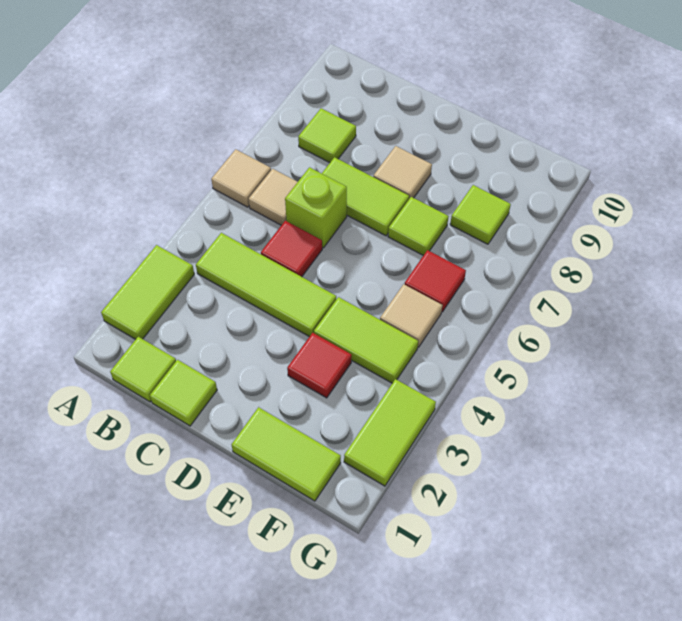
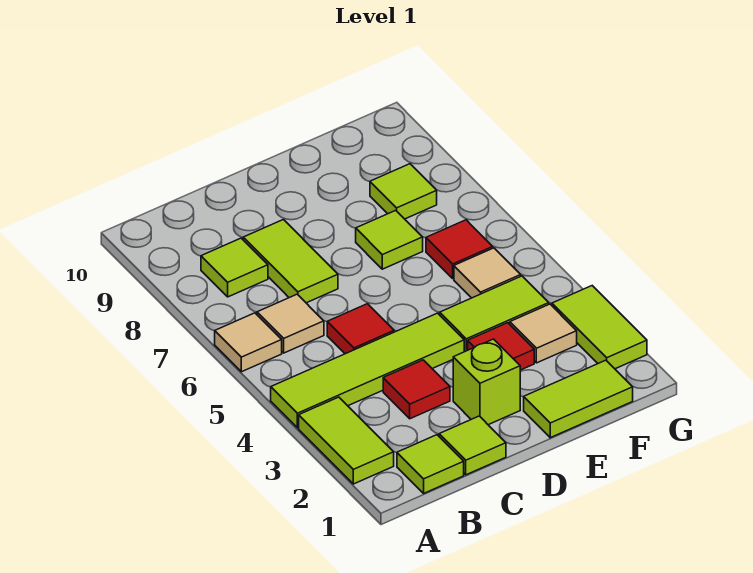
lime 1x3 tile [196,233,336,337] -> lime 1x4 tile [271,313,464,428]
none -> red 1x1 tile [383,360,450,419]
lime 1x1 brick [285,167,347,248] -> lime 1x1 brick moved to [453,339,520,425]
lime 1x2 tile [322,157,409,236] -> lime 1x2 tile turned to [243,220,338,303]
tan 1x1 tile [373,146,432,199] -> tan 1x1 tile moved to [510,304,577,363]

